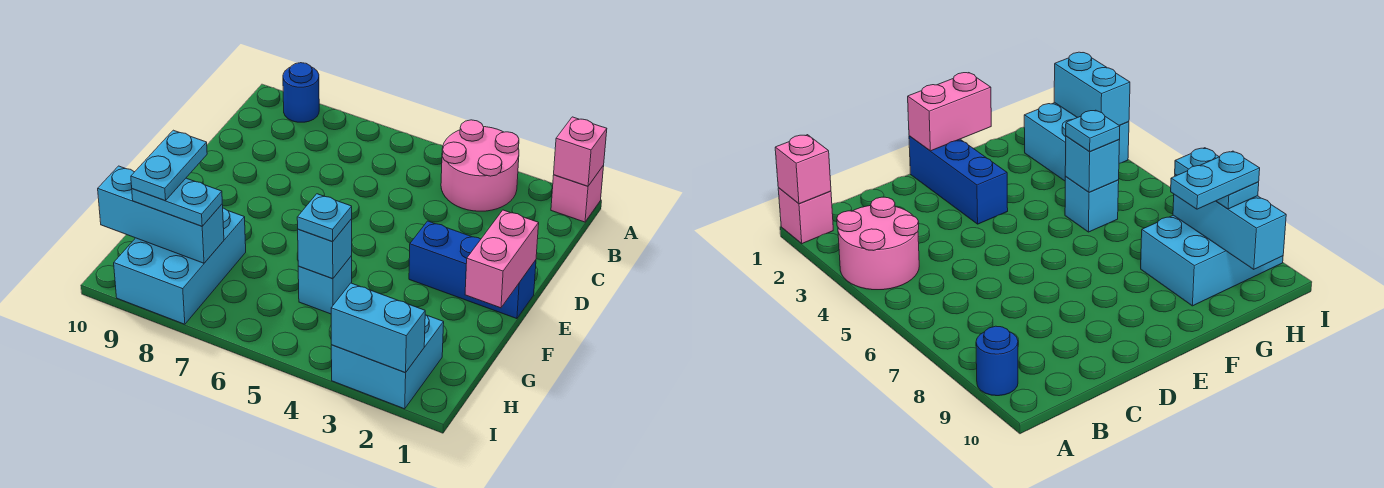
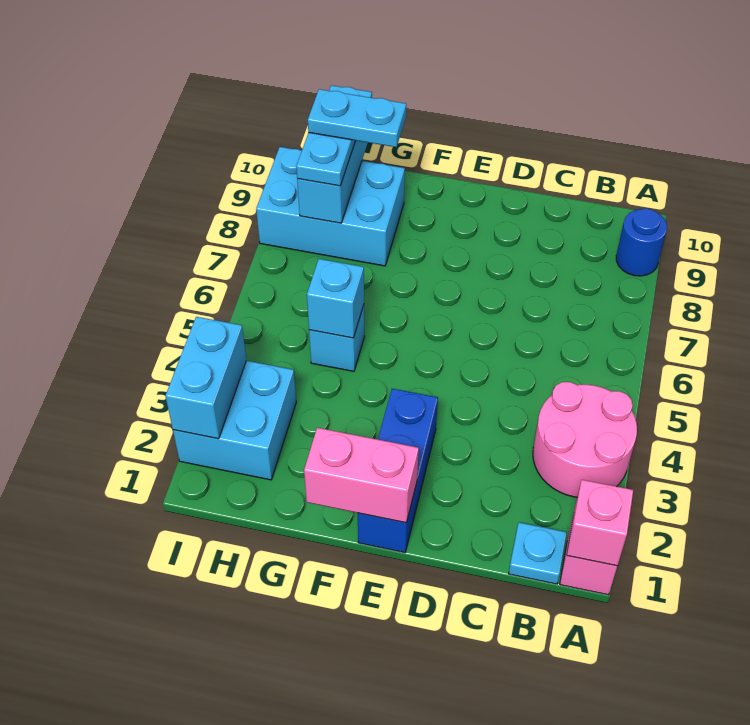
cyan 1x1 plate [297,194,352,242] -> cyan 1x1 plate moved to [509,523,567,584]

